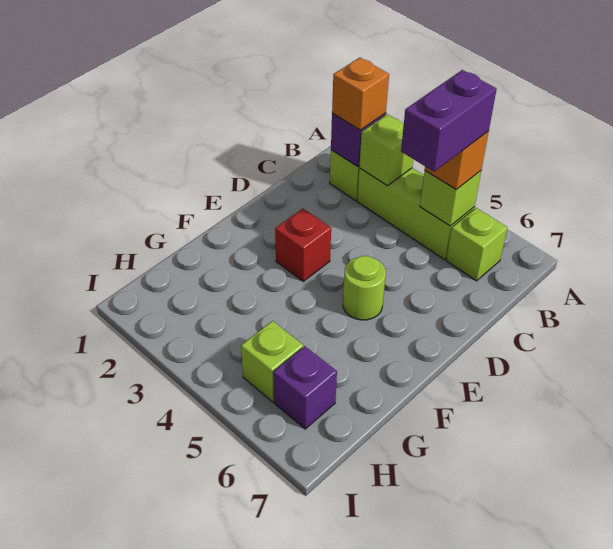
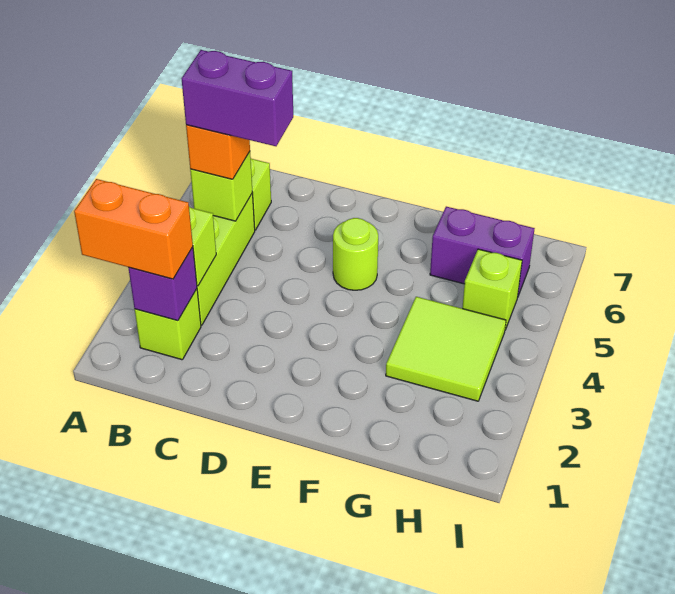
orange 1x1 brick [332,58,389,130] -> orange 1x2 brick [74,179,193,279]
red 1x1 brick [275,209,331,281] -> none
none -> lime 2x2 tile [386,297,506,401]
purple 1x1 brick [273,346,337,429] -> purple 1x2 brick [430,207,535,298]

